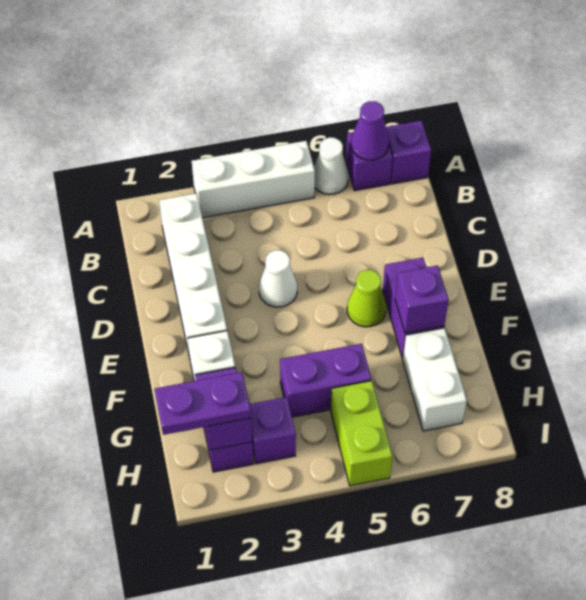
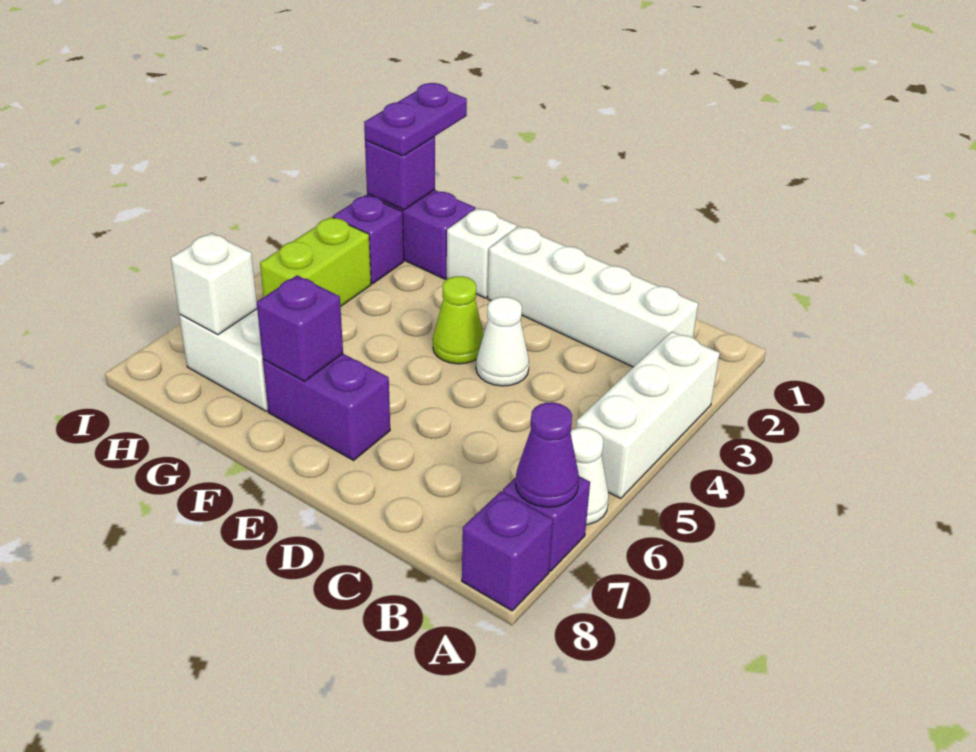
lime 1x1 cone [347,270,386,327] -> lime 1x1 cone moved to [433,276,484,364]
purple 1x2 brick [280,344,371,417] -> none
lime 1x2 brick [331,381,393,486] -> lime 1x2 brick turned to [260,217,371,306]
none -> white 1x1 brick [171,233,257,335]

